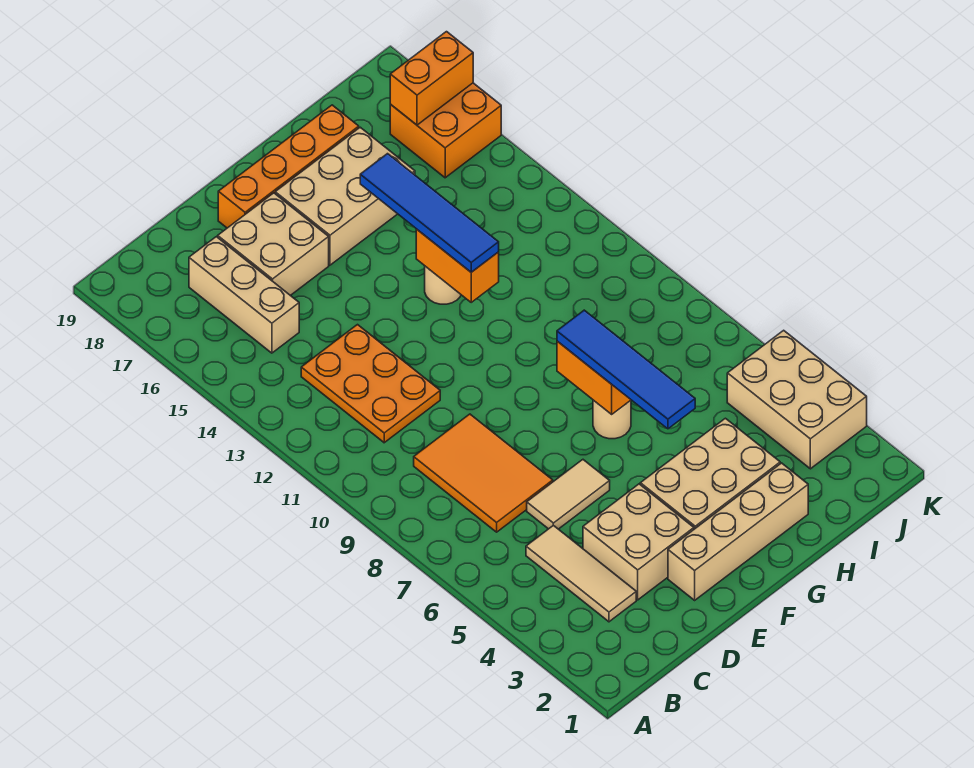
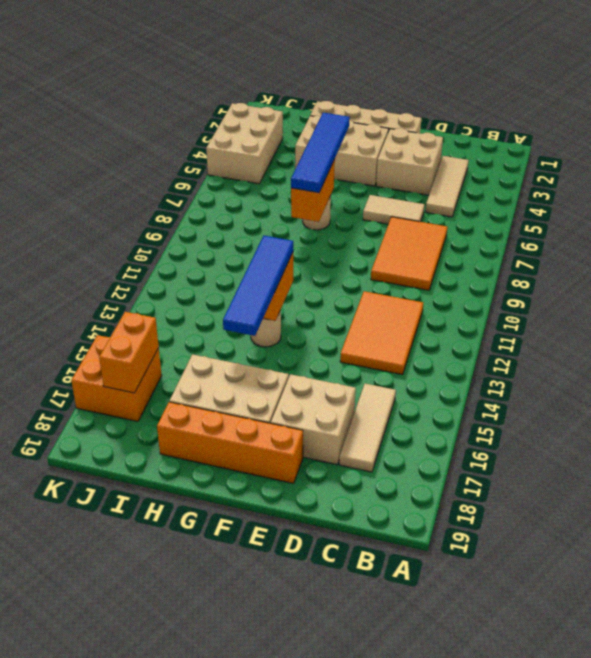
orange 2x3 plate [301,325,440,443] -> orange 2x3 tile [340,291,423,375]
tan 1x3 brick [189,237,299,353] -> tan 1x3 tile [339,384,396,472]
orange 1x2 brick [390,32,473,125] -> orange 1x2 brick turned to [99,312,159,393]

